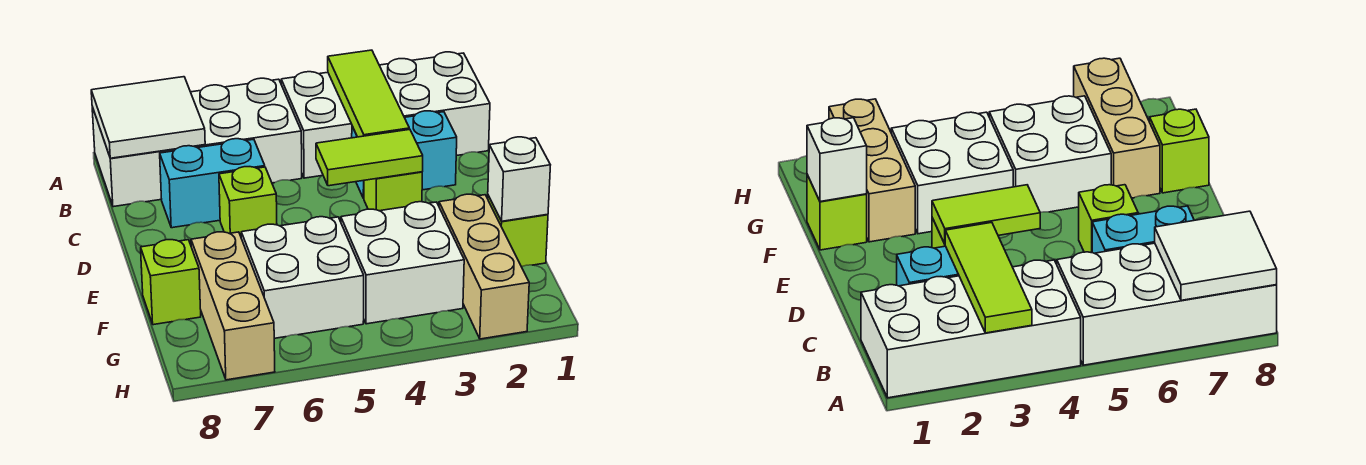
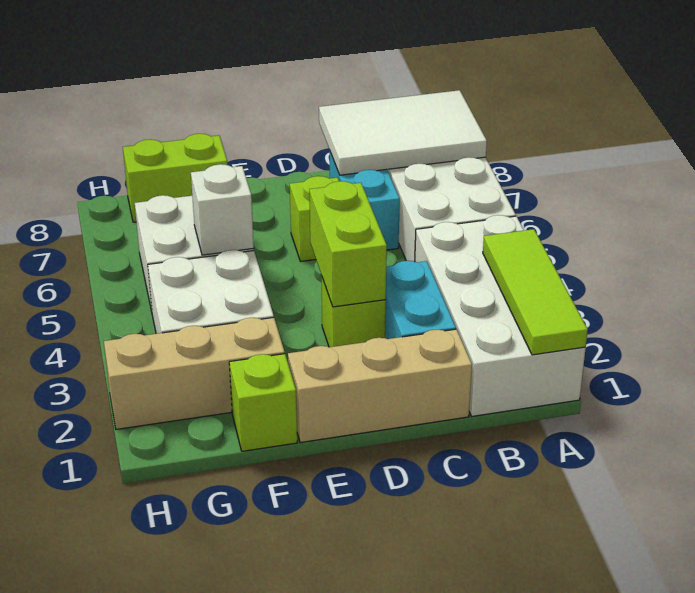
lime 1x3 tile [328,50,409,137] -> lime 1x3 tile turned to [483,229,588,355]
white 2x2 tile [91,77,205,158] -> white 2x3 tile [319,90,487,175]
lime 1x2 tile [316,129,423,186] -> lime 1x2 brick [309,181,387,307]
white 1x1 brick [488,137,550,221] -> white 1x1 brick moved to [191,164,254,255]
tan 1x3 brick [191,232,275,380] -> tan 1x3 brick moved to [288,329,472,443]
lime 1x1 brick [141,240,201,325] -> lime 1x2 brick [123,134,227,222]

